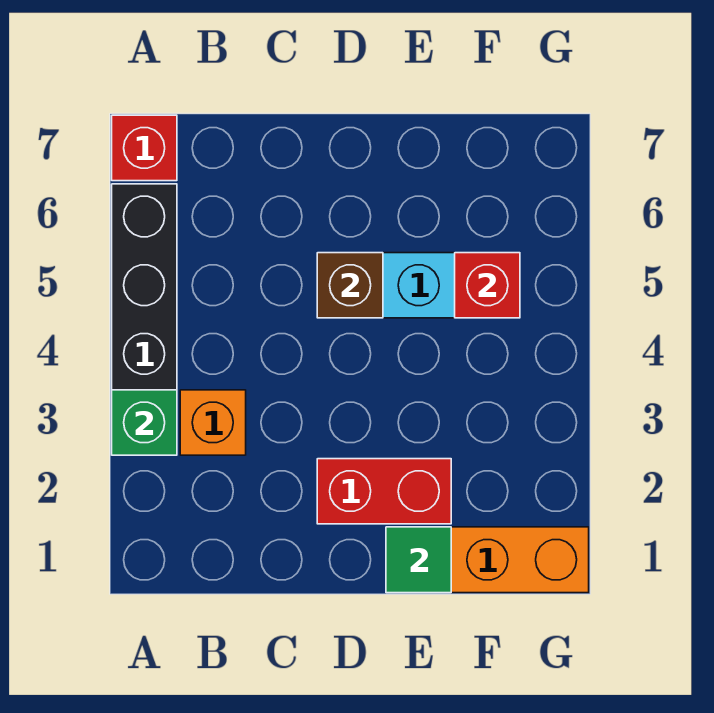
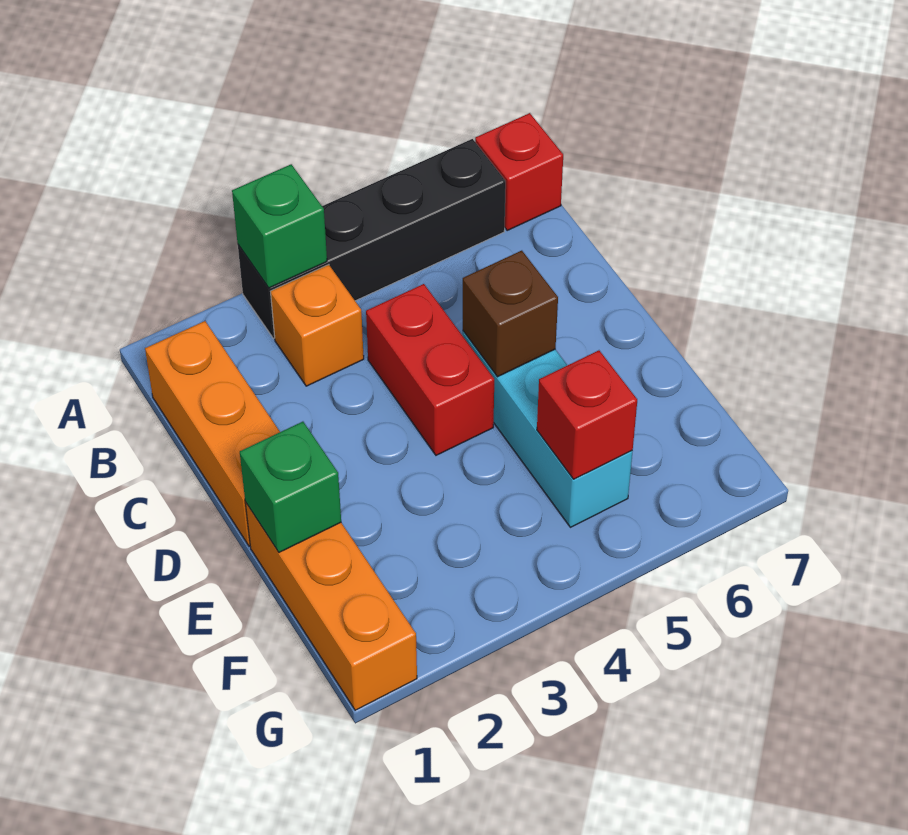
none -> orange 1x3 brick [145,321,280,546]
red 1x2 brick [317,459,451,524] -> red 1x2 brick moved to [366,284,494,455]
green 1x1 tile [386,527,451,593] -> green 1x1 brick [240,422,341,552]

